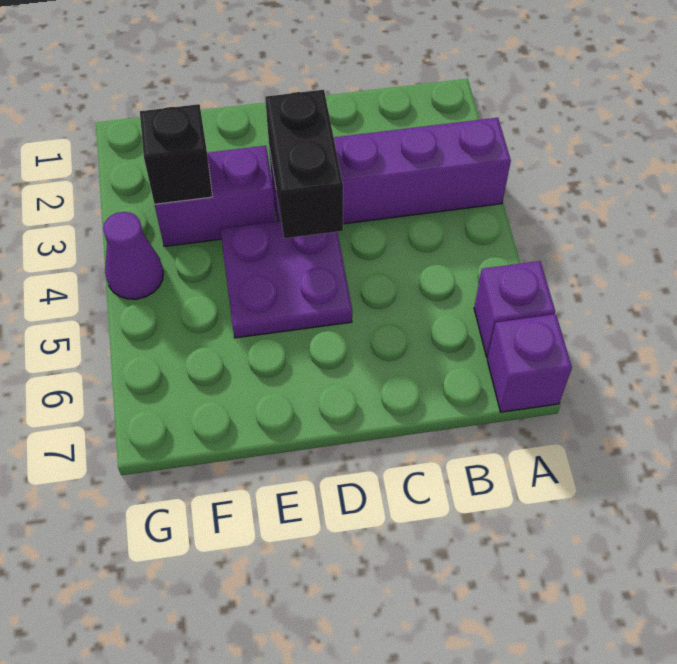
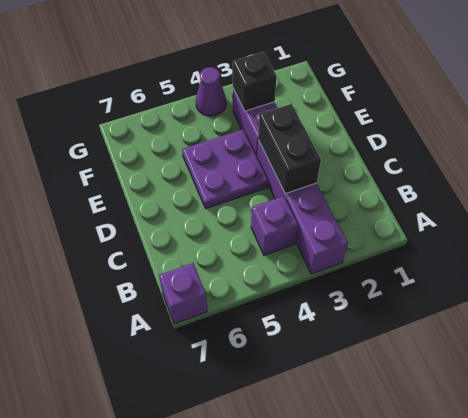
purple 1x1 brick [474,261,555,358] -> purple 1x1 brick moved to [251,196,298,255]
black 1x2 brick [265,90,343,238] -> black 1x2 brick turned to [258,104,321,194]

